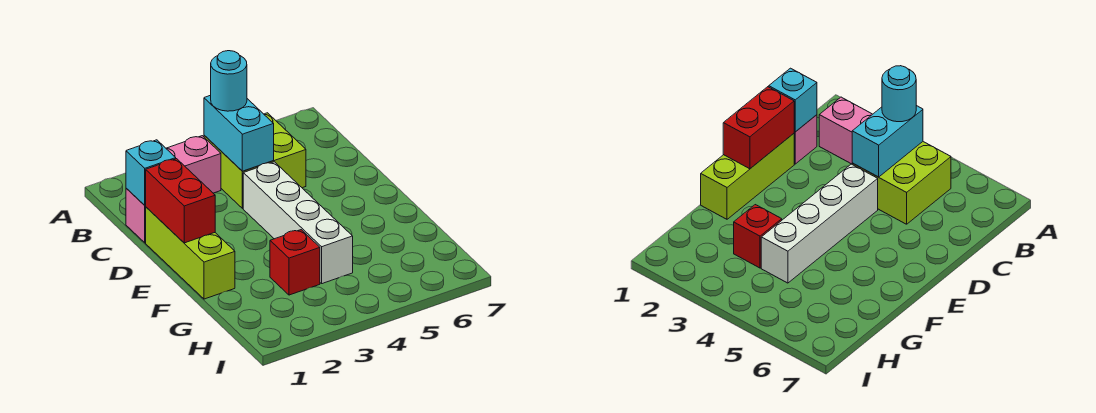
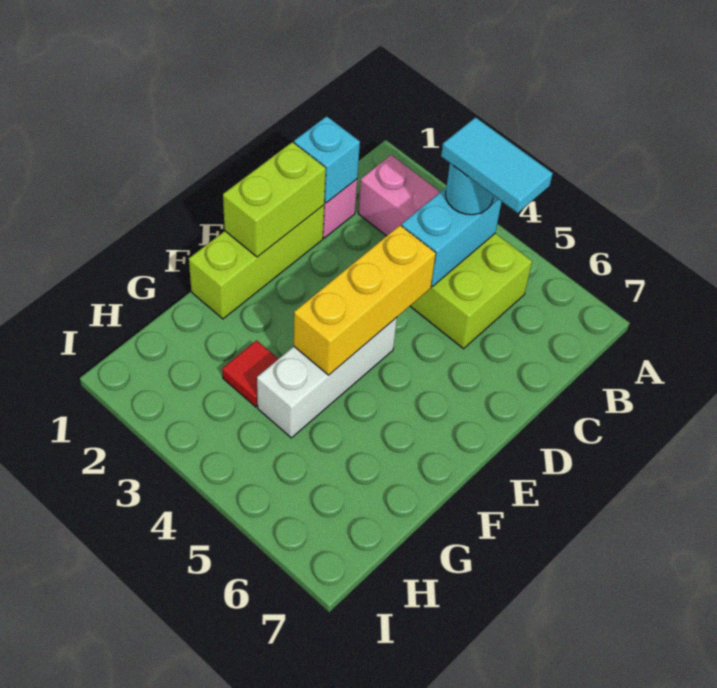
none -> cyan 1x2 tile [441,117,553,213]
red 1x2 brick [145,159,215,243] -> lime 1x2 brick [223,142,326,257]
white 1x4 brick [243,162,353,284] -> white 1x3 brick [257,317,397,438]
none -> yellow 1x3 brick [294,225,436,375]
red 1x1 brick [270,230,320,295] -> red 1x1 tile [222,340,278,407]

